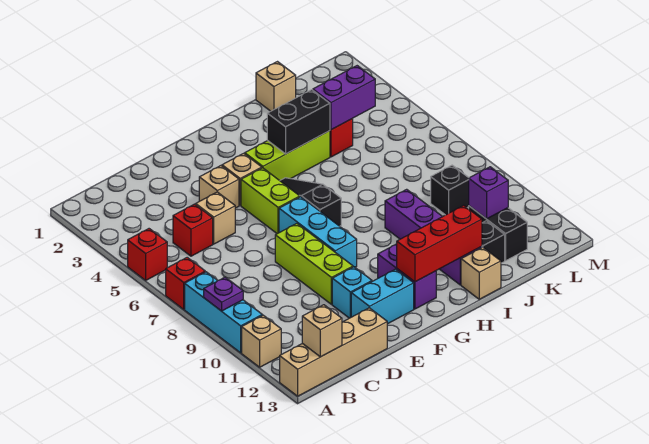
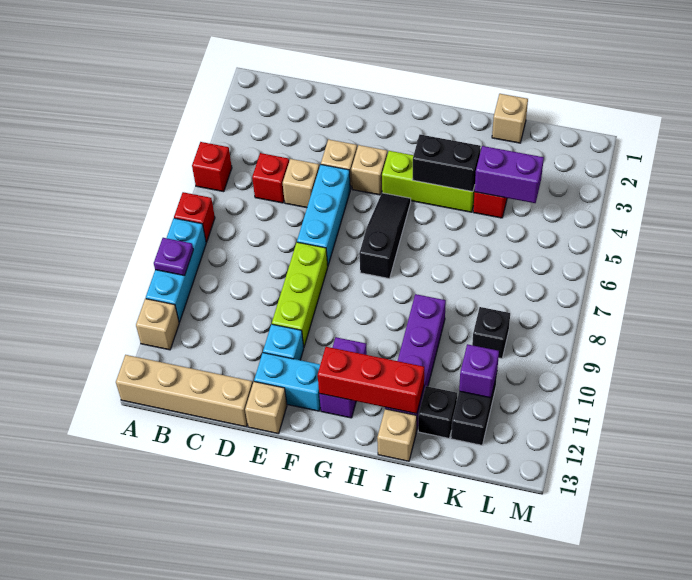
tan 1x1 brick [302,305,342,357] -> tan 1x1 brick moved to [245,382,287,434]
lime 1x2 brick [241,168,300,234] -> none
cyan 1x3 brick [279,197,357,267] -> cyan 1x3 brick moved to [297,165,350,265]

